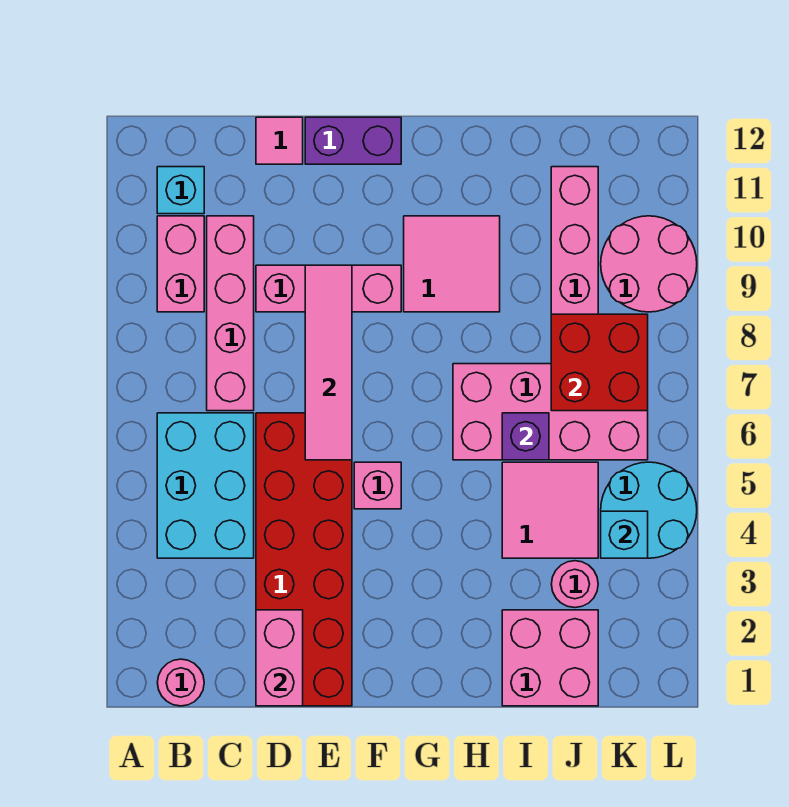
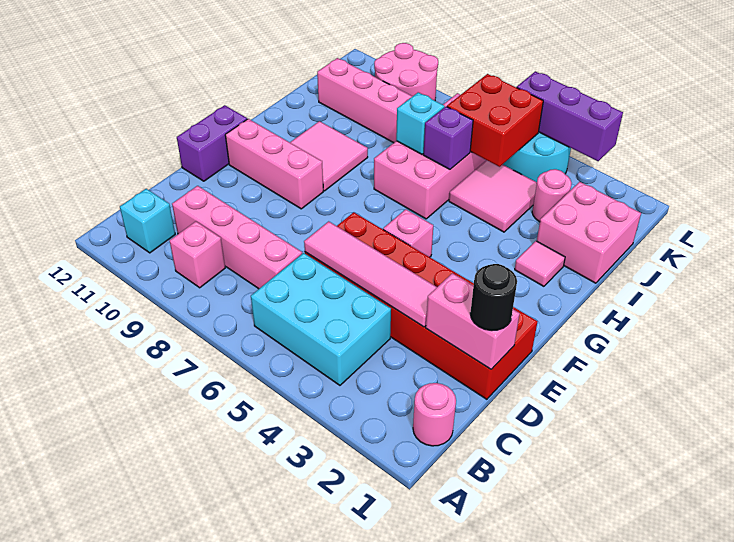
pink 1x2 brick [157,216,204,312] -> pink 1x1 brick [170,221,225,288]
none -> black 1x1 round brick [470,264,517,331]
pink 1x3 brick [256,265,401,312] -> pink 1x3 brick turned to [225,119,323,209]
pink 1x1 tile [256,117,303,164] -> pink 1x1 tile moved to [515,241,565,286]
pink 1x4 tile [305,265,352,460] -> pink 1x4 tile moved to [304,221,437,327]
red 2x2 brick [551,314,648,411] -> red 2x2 brick moved to [447,74,543,167]
cyan 1x1 brick [601,511,648,558] -> cyan 1x1 brick moved to [396,92,445,154]
none -> purple 1x3 brick [517,71,623,161]

